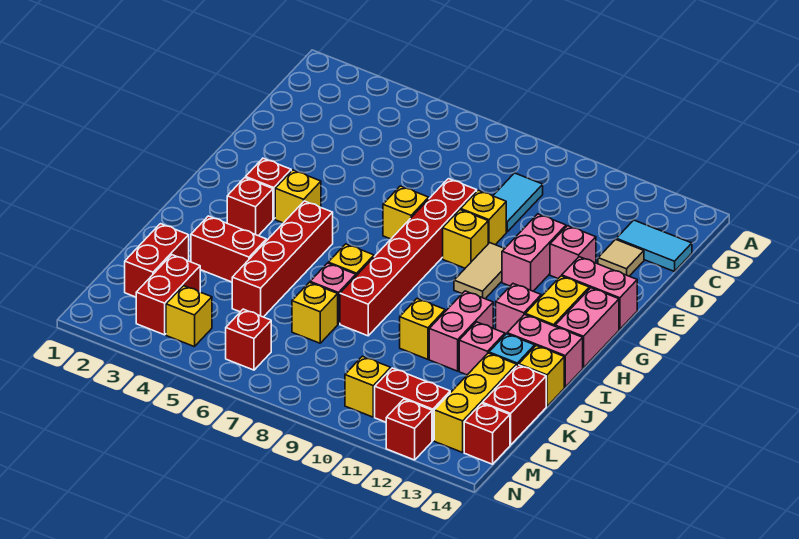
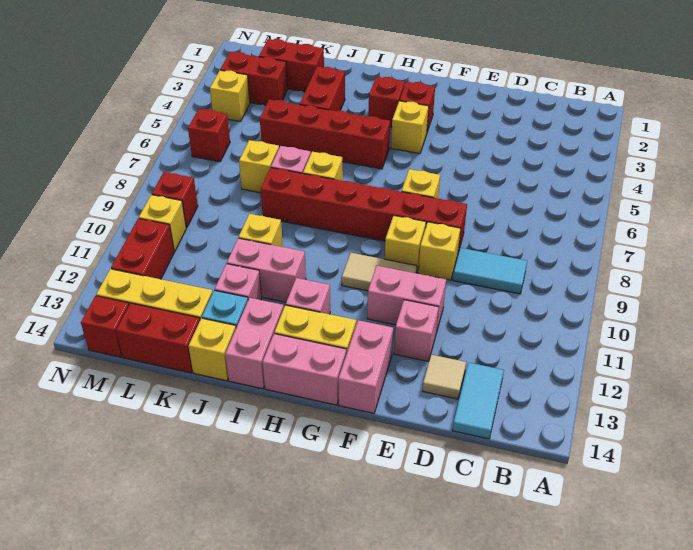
red 1x1 brick [386,399,432,460] -> red 1x1 brick moved to [152,172,198,228]

